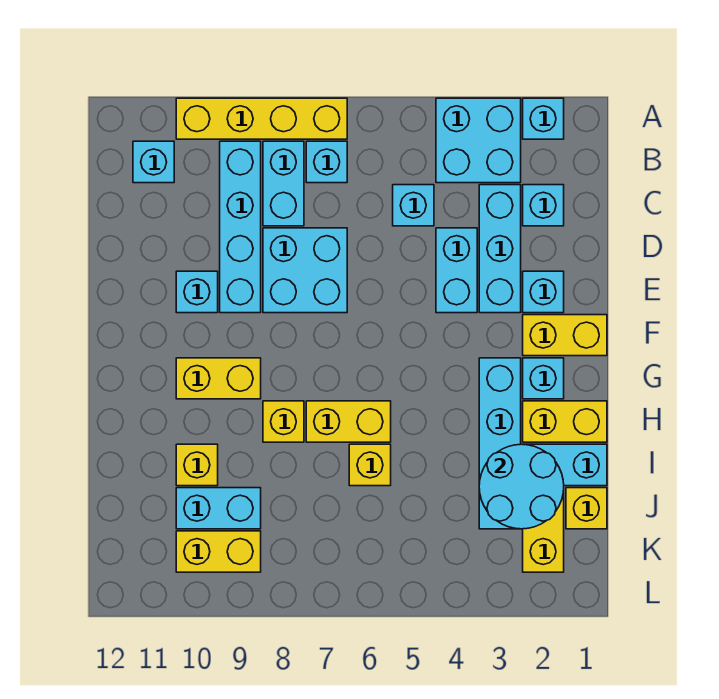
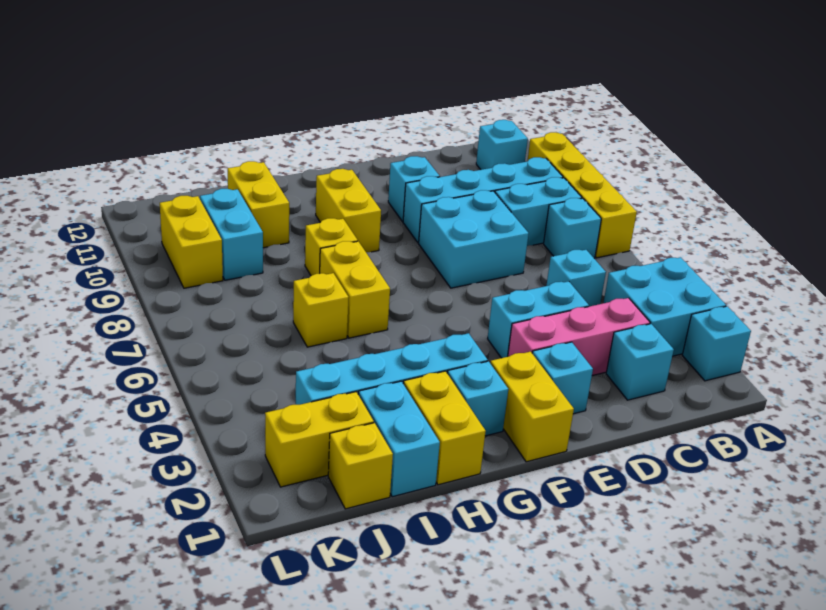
cyan 1x3 brick [479,185,521,313] -> pink 1x3 brick [508,298,650,376]
cyan 2x2 round brick [479,444,564,529] -> none
yellow 1x1 brick [176,444,218,486] -> yellow 1x2 brick [228,161,289,248]

